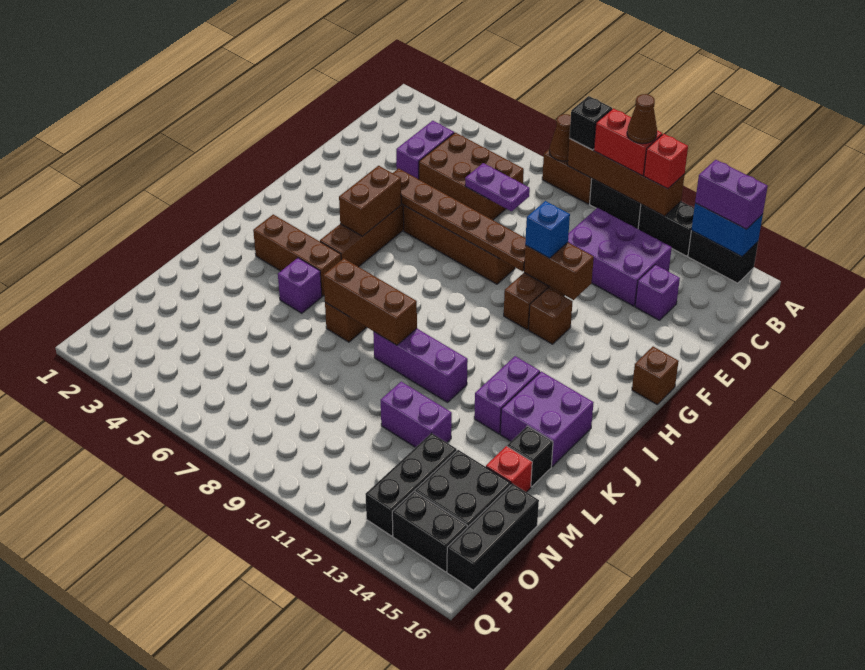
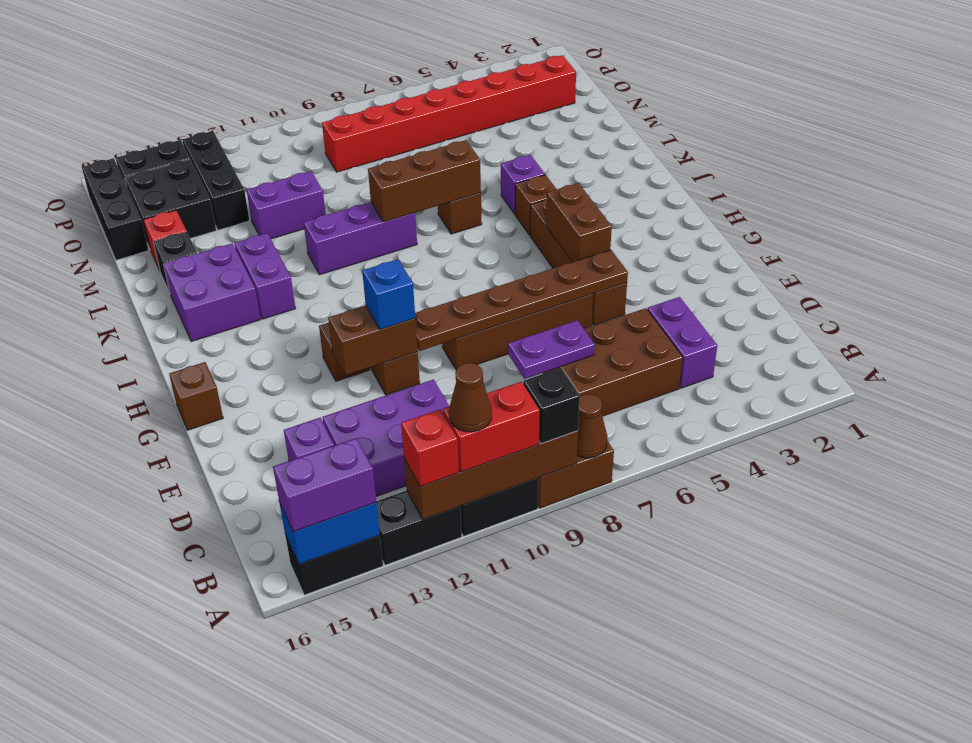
brown 1x3 brick [253,214,341,296] -> brown 1x1 brick [515,175,557,235]
none -> red 1x8 brick [322,55,576,172]

